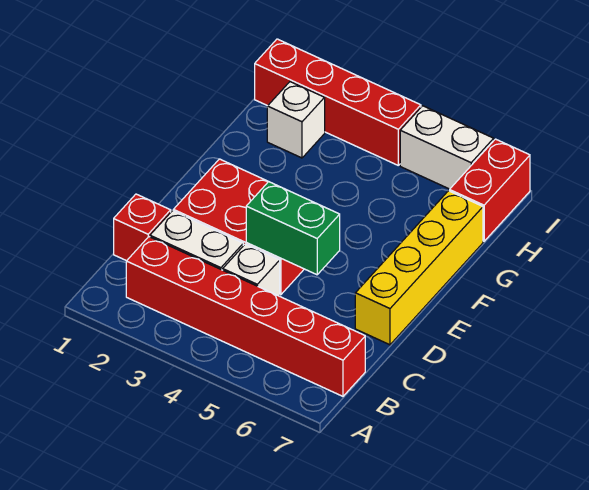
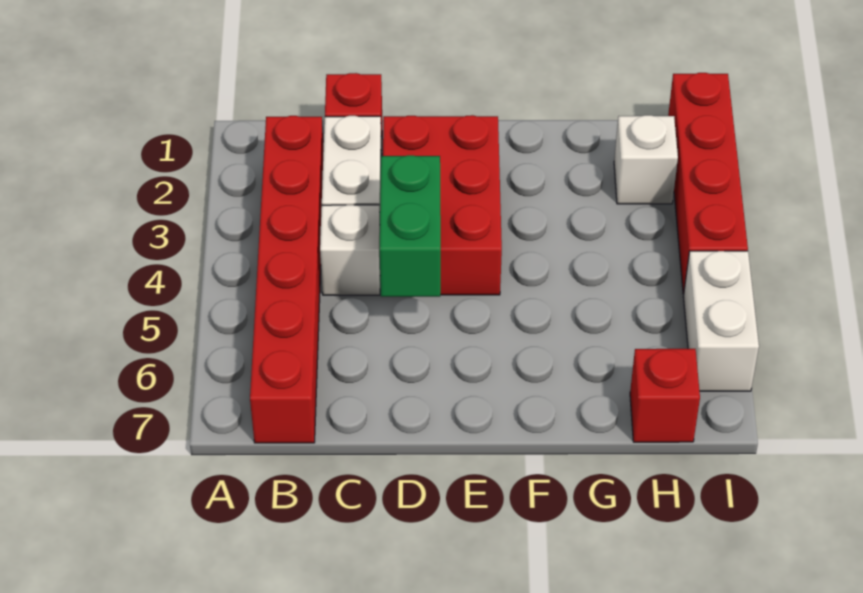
yellow 1x4 brick [355,191,483,345] -> none
red 1x2 brick [450,139,530,241] -> red 1x1 brick [630,349,700,442]

